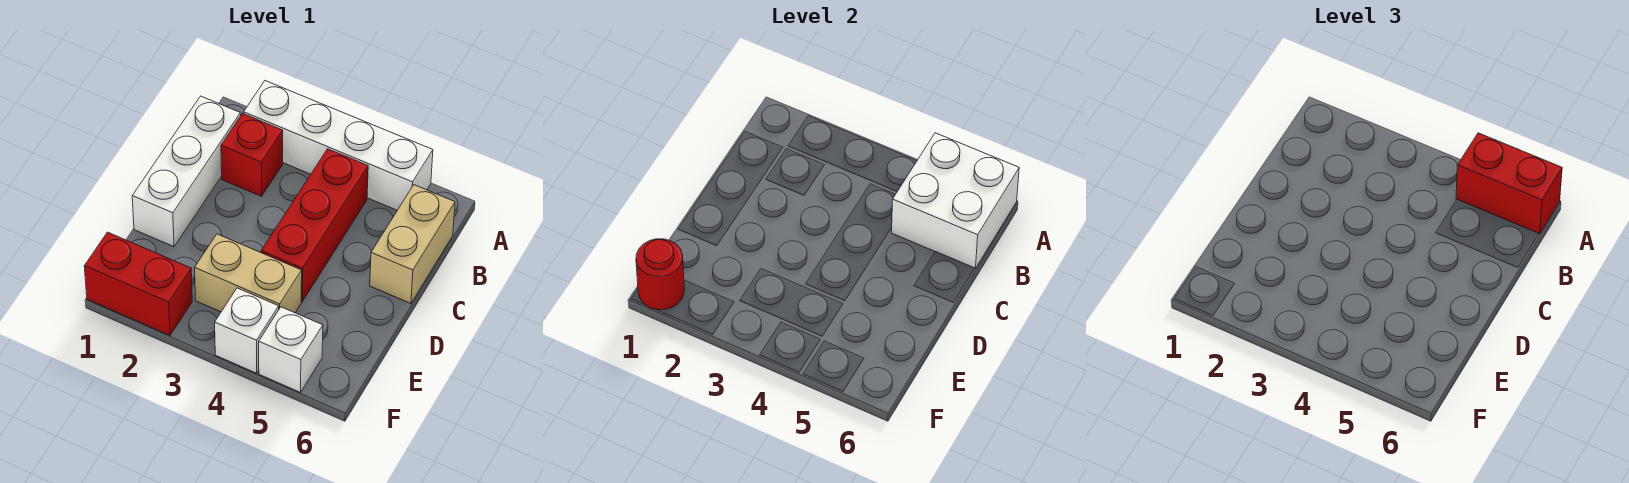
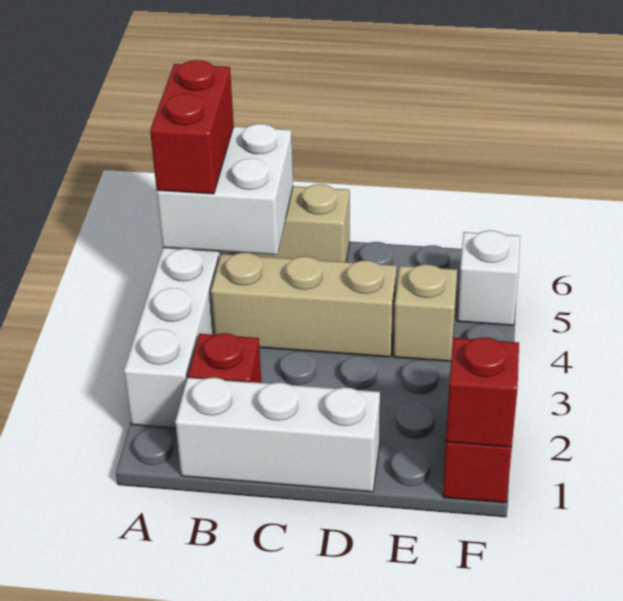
red 1x3 brick [261,149,368,302] -> tan 1x3 brick [211,252,397,357]
tan 1x2 brick [195,234,302,313] -> tan 1x1 brick [394,264,457,361]
red 1x1 round brick [636,239,684,310] -> red 1x1 brick [446,337,519,447]
white 1x1 brick [215,288,279,373] -> none

